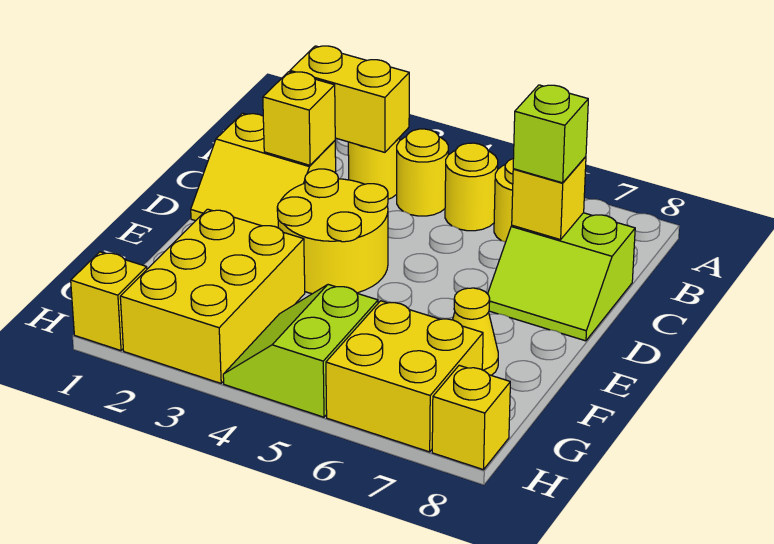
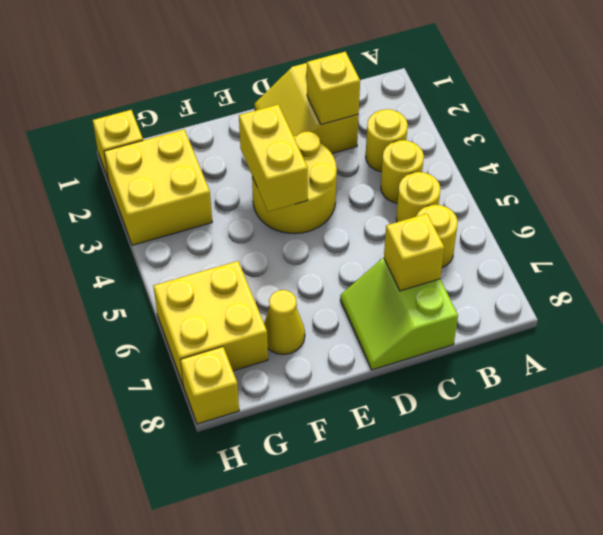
yellow 1x2 brick [290,46,409,152] -> yellow 1x2 brick moved to [239,104,308,212]
lime 1x1 brick [513,85,588,183] -> none
yellow 2x3 brick [120,209,305,383] -> yellow 2x2 brick [104,130,212,245]
lime 2x2 slope [223,285,378,417] -> none

